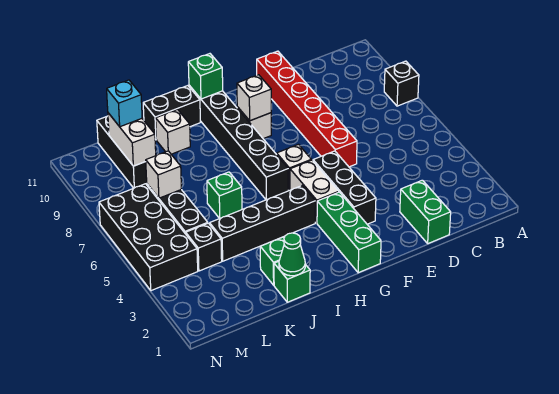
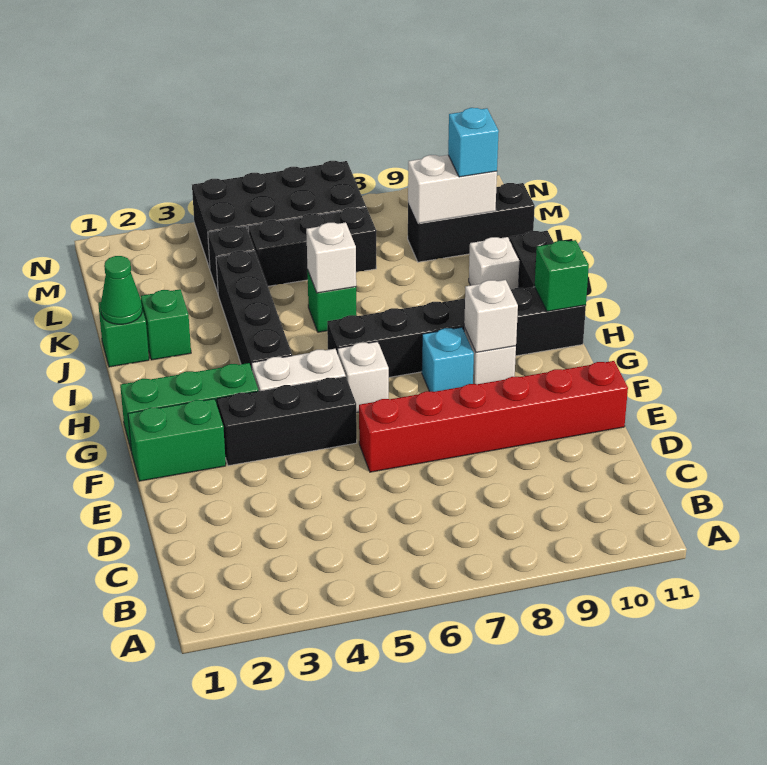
black 1x1 brick [384,61,419,106] -> none
green 1x2 brick [400,180,451,244] -> green 1x2 brick moved to [128,399,226,481]
none -> cyan 1x1 brick [422,327,474,392]
white 1x1 brick [146,151,181,198] -> white 1x1 brick moved to [306,222,356,293]

